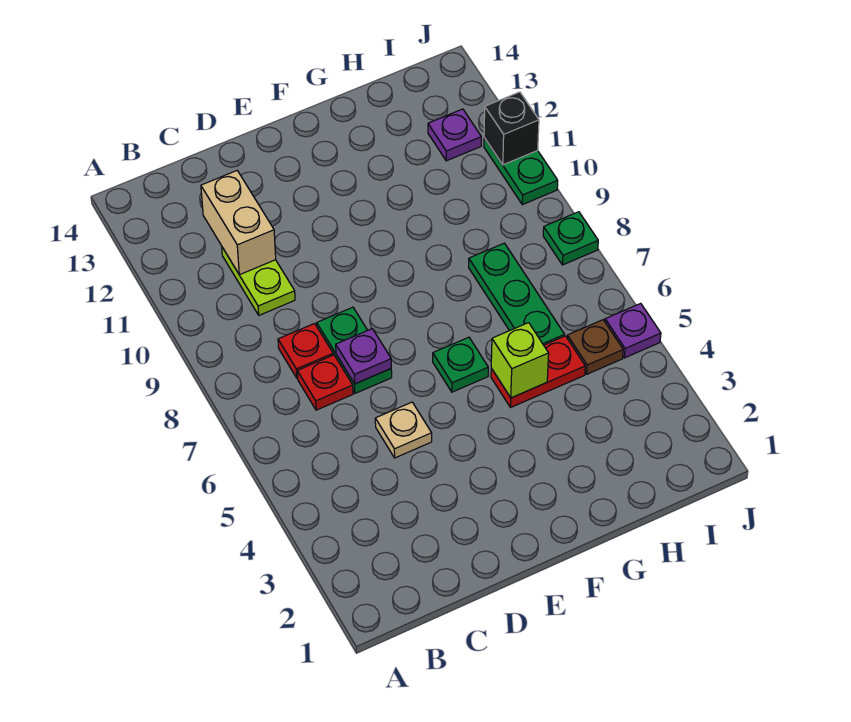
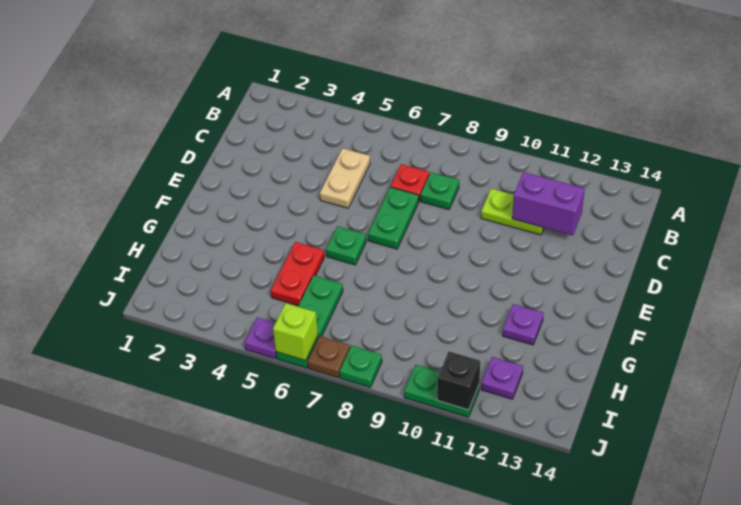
red 1x1 plate [278,323,333,378] -> green 1x1 plate [421,172,459,210]
tan 1x2 brick [201,171,276,275] -> purple 1x2 brick [512,172,585,235]
tan 1x1 plate [375,402,432,458] -> tan 1x2 plate [320,148,370,208]
green 1x2 plate [317,307,392,393] -> green 1x2 plate turned to [368,187,419,249]
purple 1x1 plate [336,329,391,384] -> purple 1x1 plate moved to [503,304,544,345]
lime 1x1 brick [491,323,549,398] -> lime 1x1 brick moved to [273,303,318,361]
green 1x3 plate [469,243,565,345] -> green 1x3 plate turned to [276,275,343,368]
brown 1x1 plate [567,320,623,374] -> brown 1x1 plate moved to [308,336,350,378]

